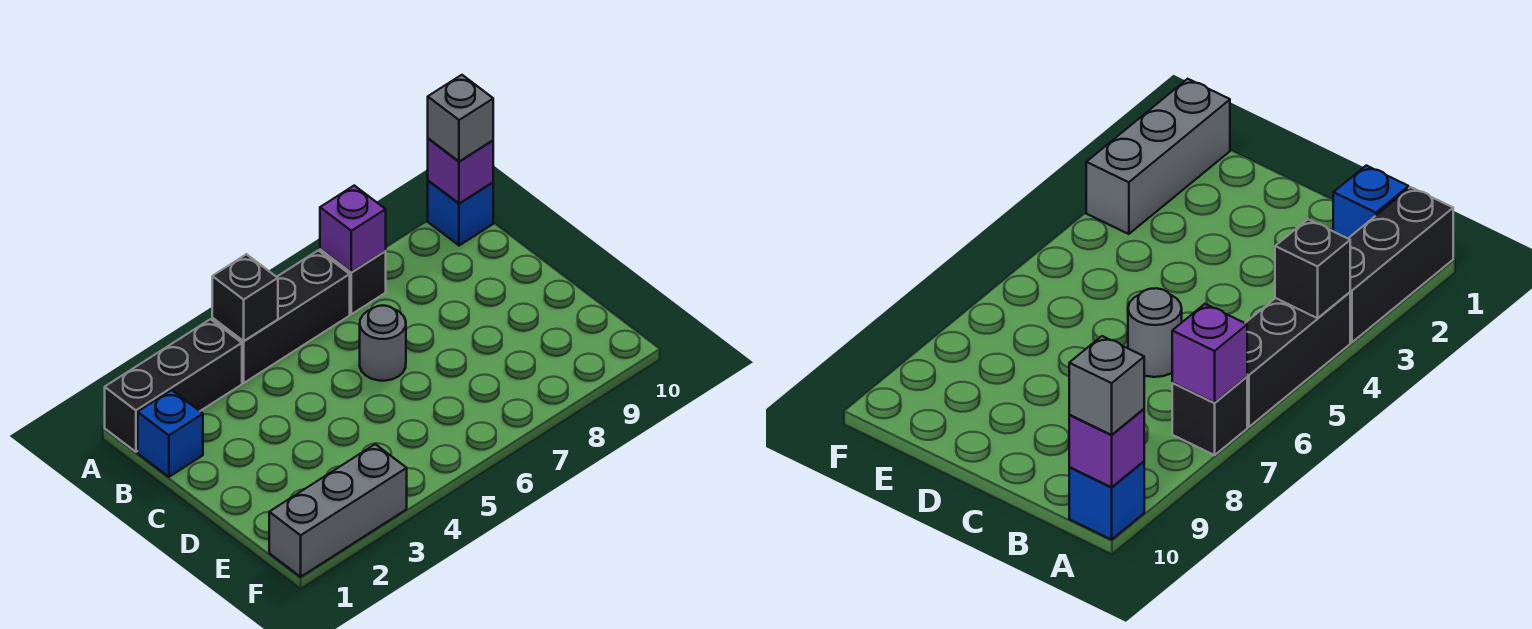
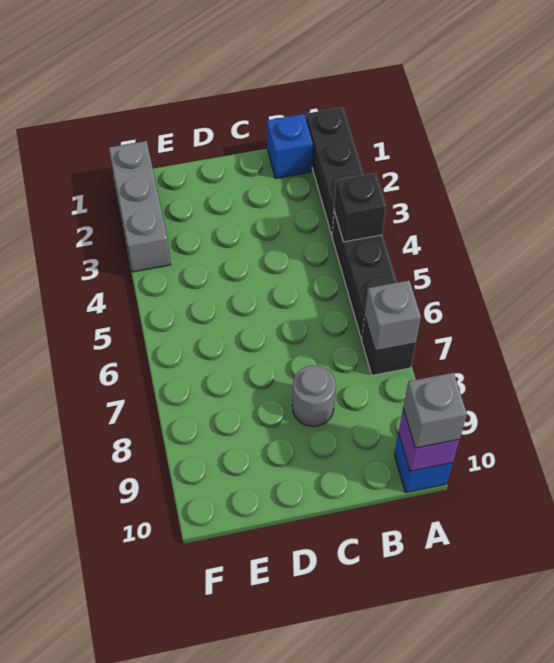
purple 1x1 brick [320,186,386,272] -> grey 1x1 brick [365,281,421,351]
grey 1x1 round brick [360,306,406,381] -> grey 1x1 round brick moved to [292,365,336,426]

